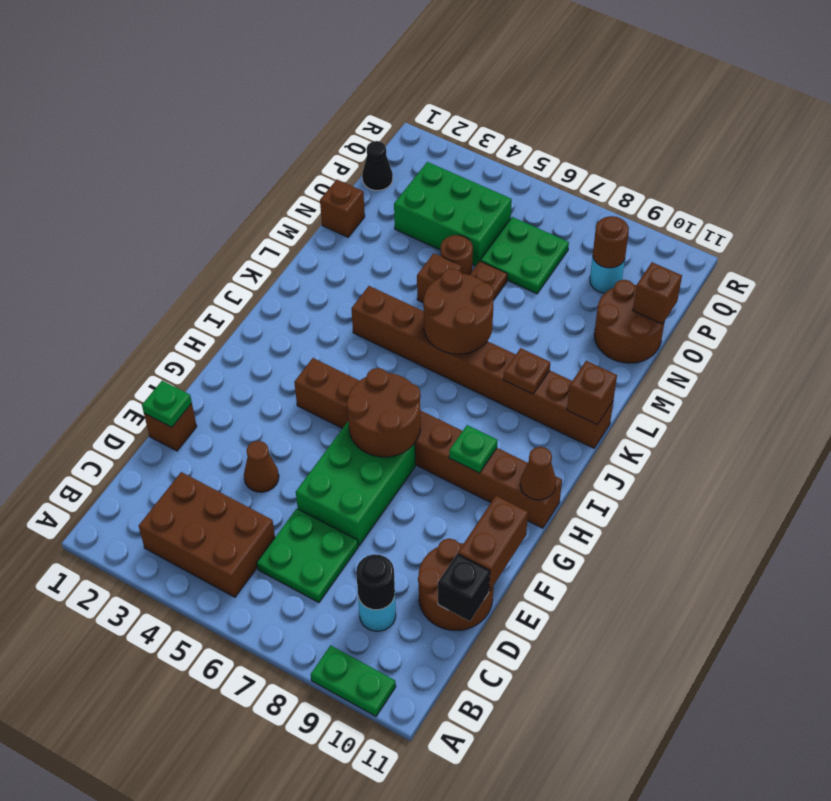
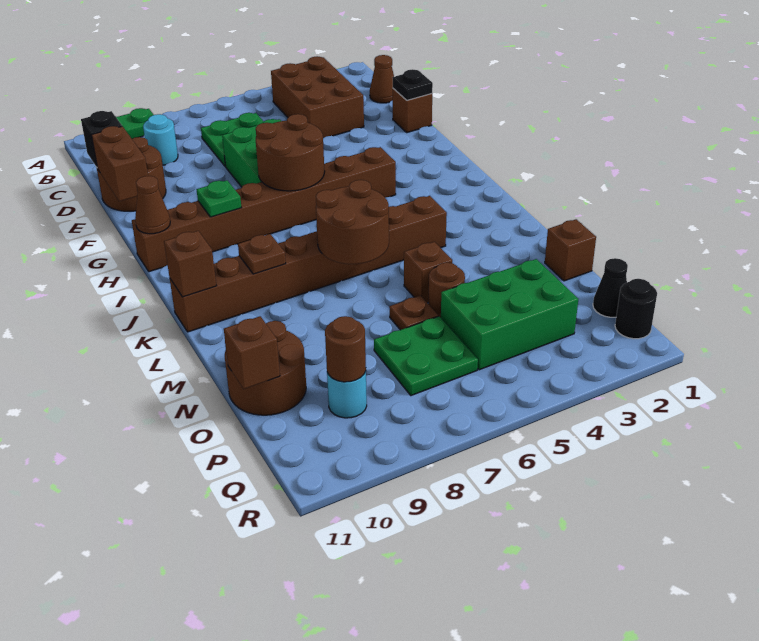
brown 2x3 brick [139,472,275,597] -> brown 2x3 brick turned to [271,56,364,138]
black 1x1 round brick [356,554,395,610] -> black 1x1 round brick moved to [615,279,657,339]
green 1x1 plate [142,381,192,427] -> black 1x1 plate [392,69,433,100]
brown 1x1 cone [244,441,279,492] -> brown 1x1 cone moved to [370,55,394,103]

